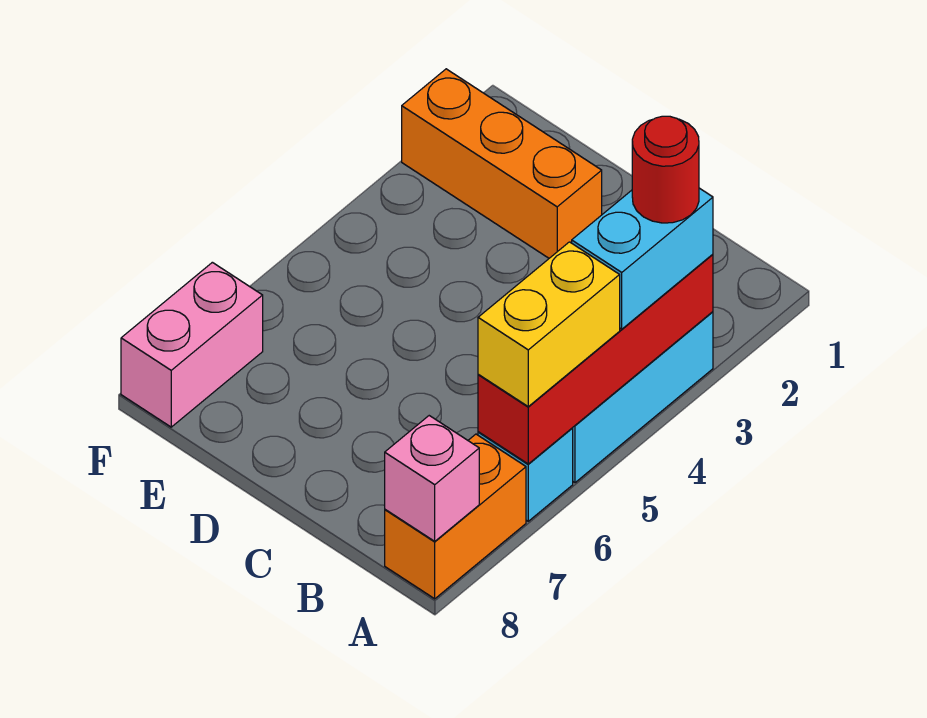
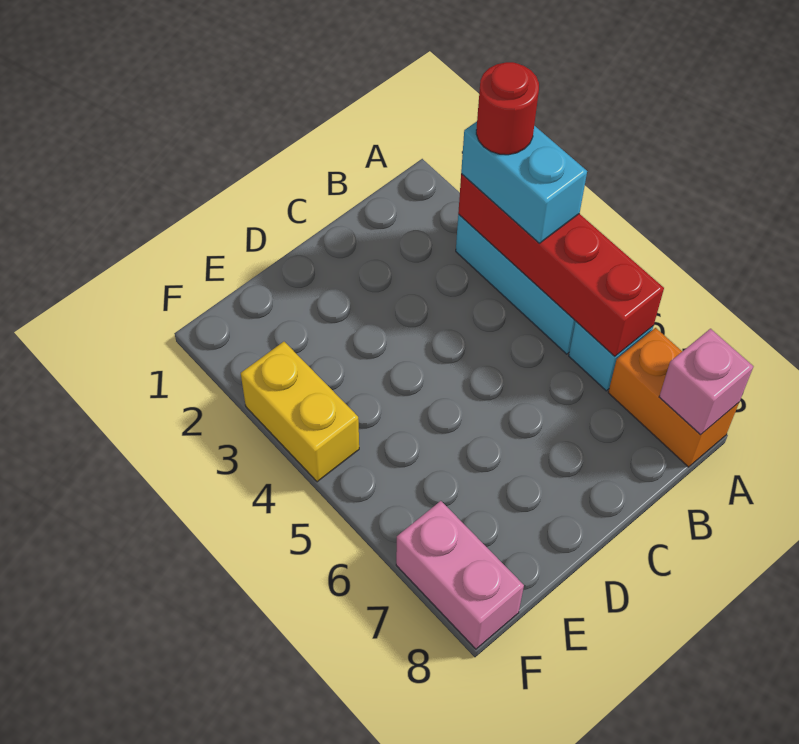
yellow 1x2 brick [478,242,620,406] -> yellow 1x2 brick moved to [241,342,359,482]
orange 1x3 brick [402,69,602,258] -> none

